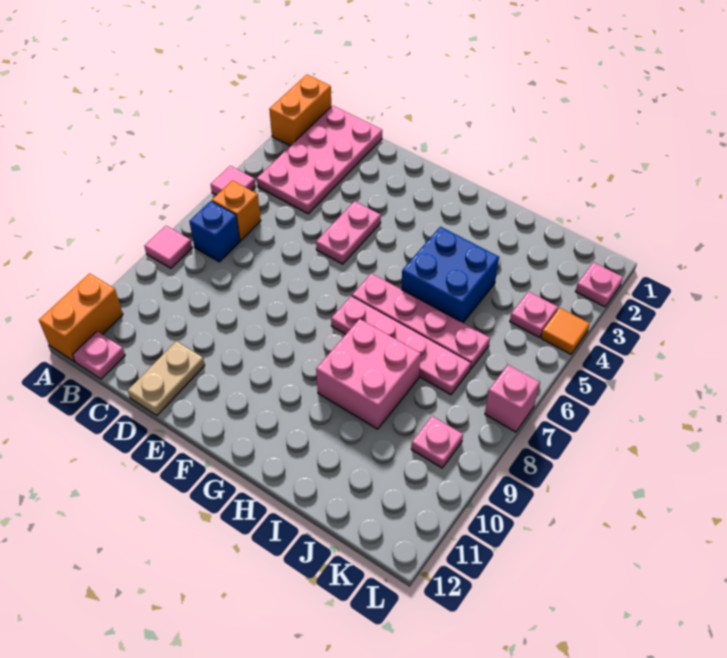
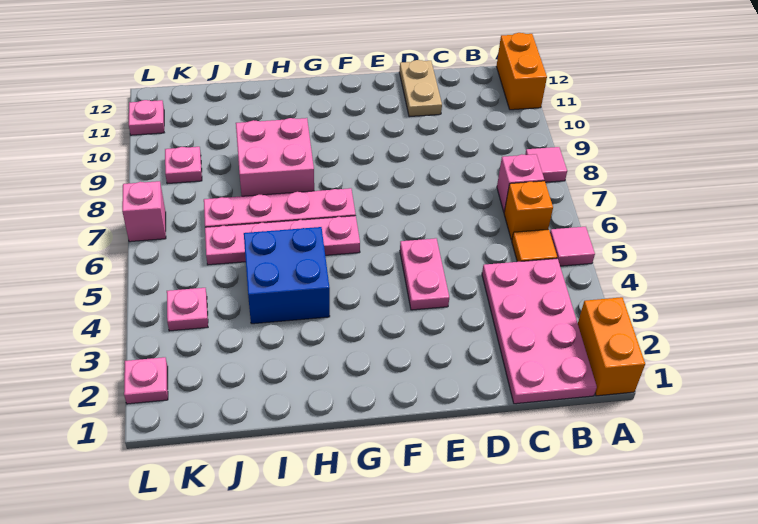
blue 1x1 brick [189,201,240,262] -> pink 1x1 brick [497,154,544,212]
pink 1x1 plate [73,331,125,379] -> pink 1x1 plate moved to [129,100,164,135]
orange 1x1 tile [541,308,590,354] -> orange 1x1 tile moved to [512,229,557,262]

